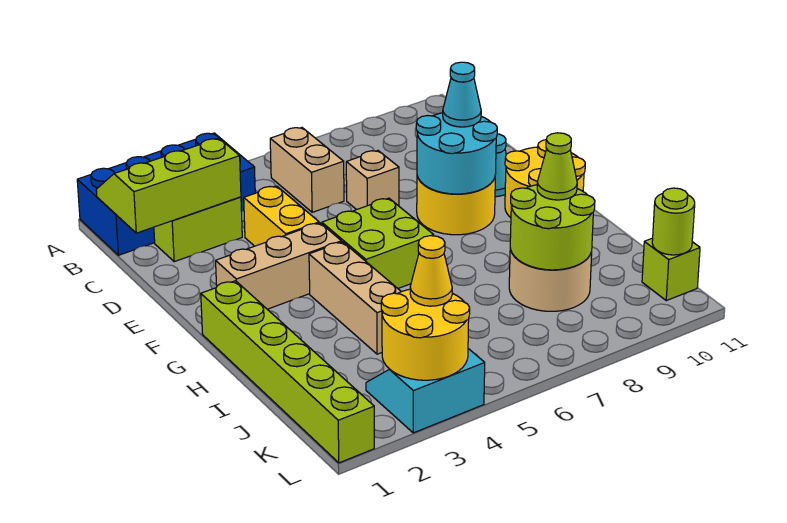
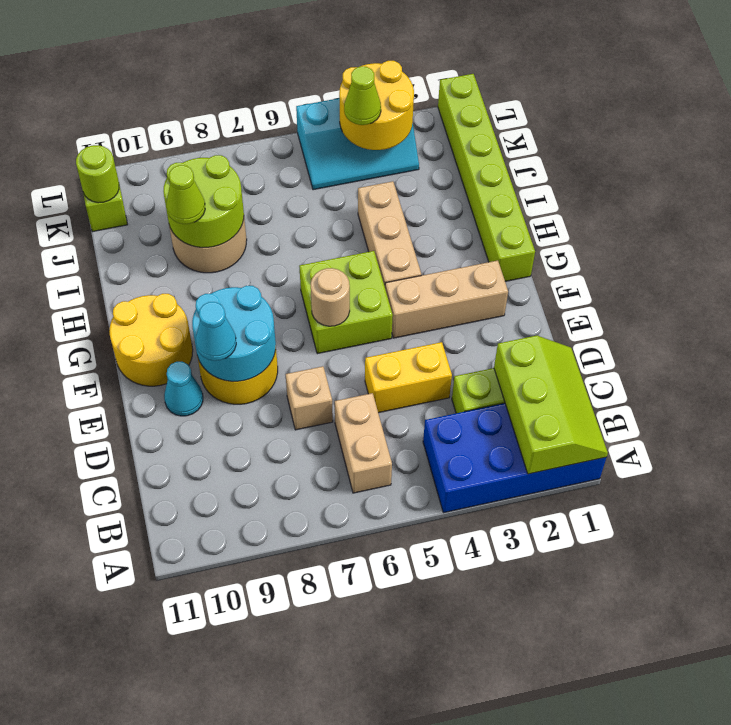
lime 2x3 slope [96,138,241,233] -> lime 2x3 slope turned to [494,336,608,474]
yellow 1x2 brick [244,186,319,246] -> yellow 1x2 brick turned to [365,342,452,413]
none -> tan 1x1 round brick [311,268,350,326]
cyan 2x2 slope [366,349,485,433] -> cyan 2x3 slope [296,98,419,190]
yellow 1x1 cone [410,236,452,306] -> lime 1x1 cone [344,66,381,125]

